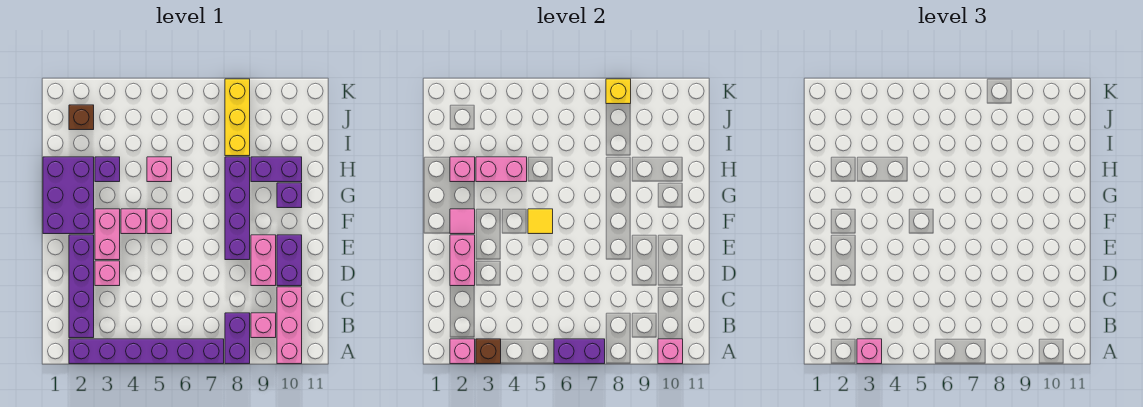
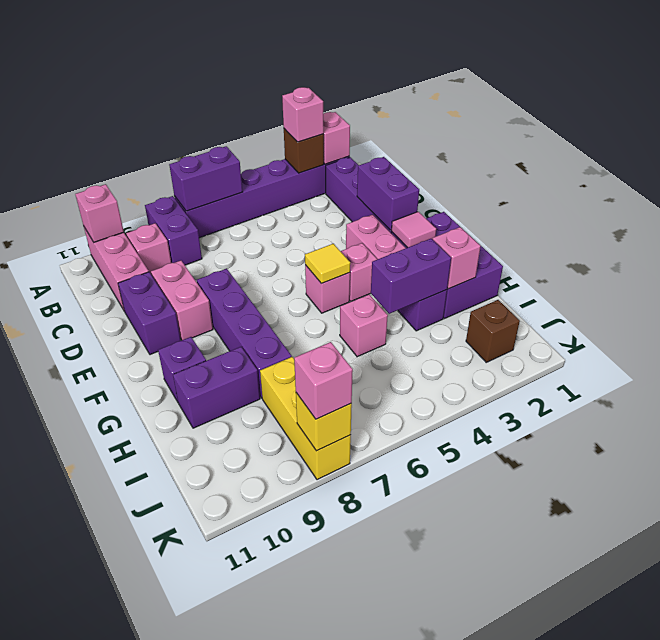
pink 1x2 brick [450,235,475,286] -> purple 1x2 brick [357,157,419,230]
pink 1x1 brick [95,261,120,286] -> pink 1x1 brick moved to [294,342,353,419]
pink 1x2 brick [476,157,527,182] -> purple 1x2 brick [371,239,451,314]

